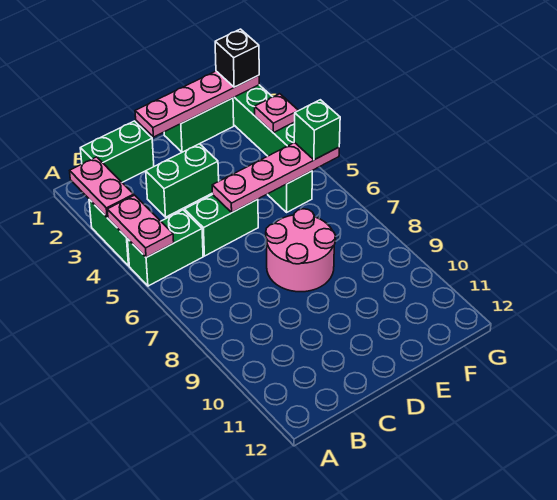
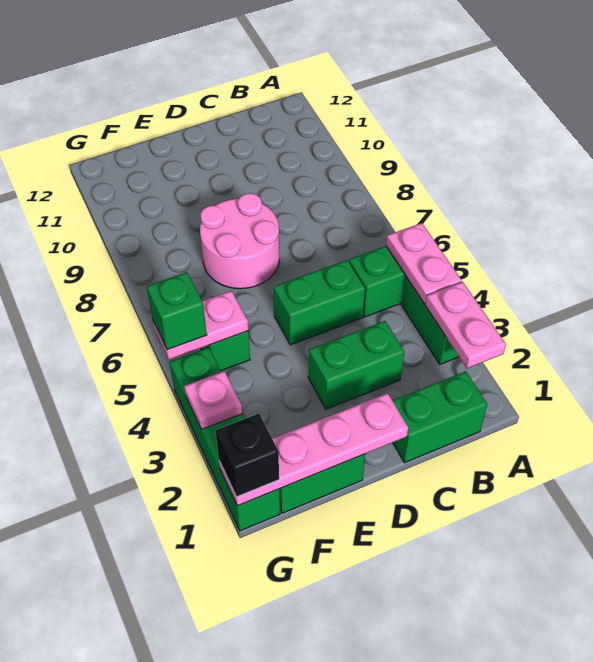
pink 1x4 plate [212,142,339,212] -> pink 1x2 plate [153,291,248,360]

